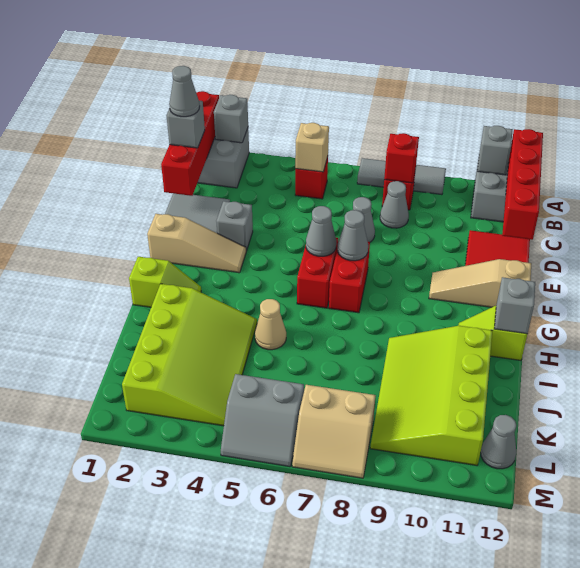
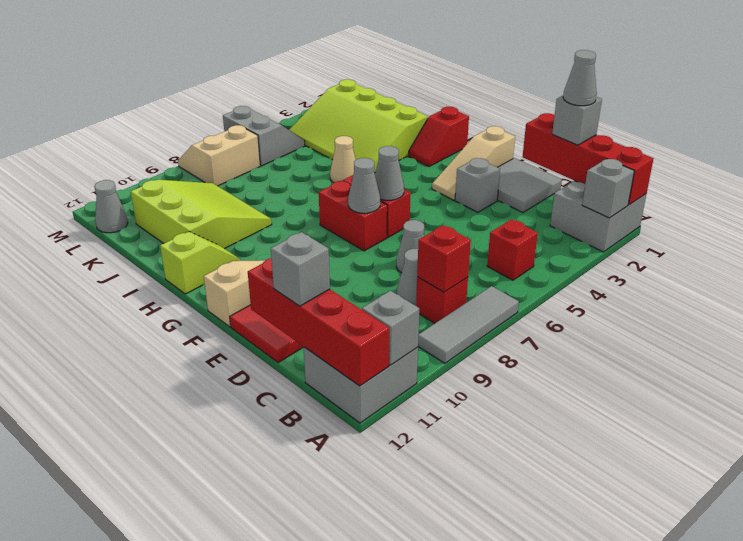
tan 1x1 brick [295,123,329,172] -> none
lime 1x2 slope [129,257,201,307] -> red 1x2 slope [409,107,469,167]
grey 1x1 brick [494,277,535,334] -> grey 1x1 brick moved to [271,232,330,306]
lime 3x4 slope [370,326,492,465] -> lime 3x3 slope [131,180,272,249]
grey 2x2 slope [221,374,304,467] -> grey 2x2 slope turned to [223,106,305,166]

